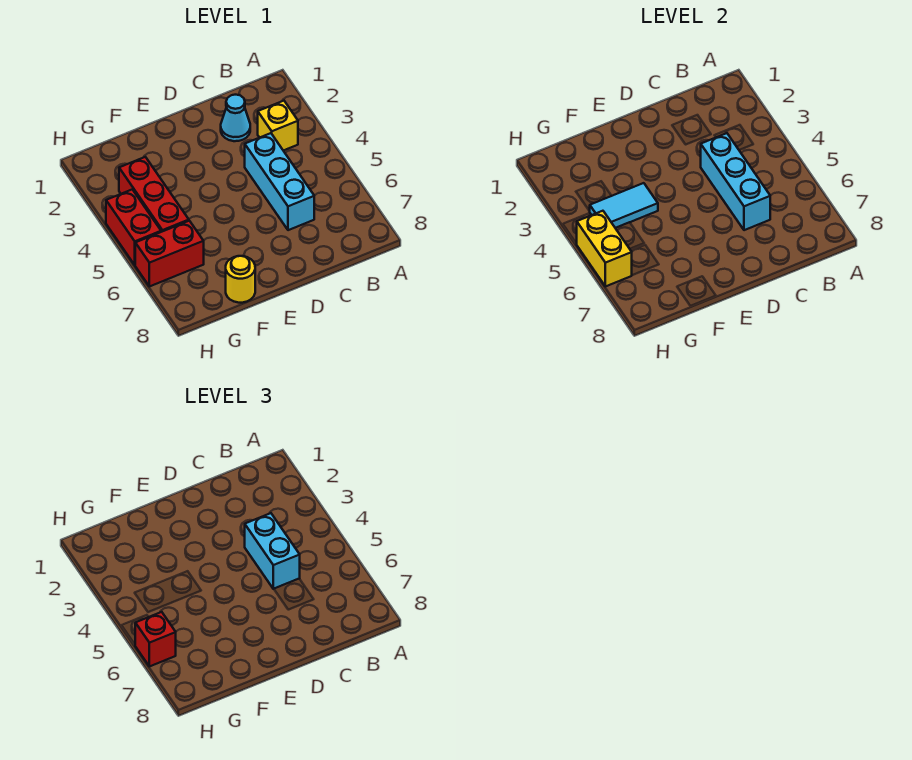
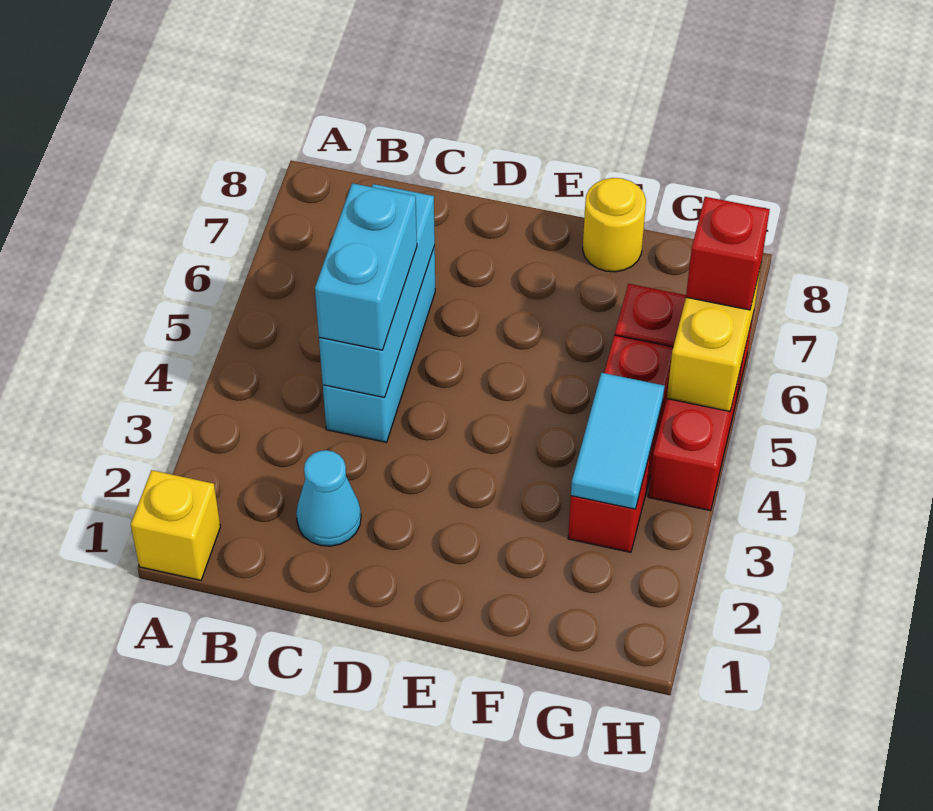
yellow 1x1 brick [258,101,298,151] -> yellow 1x1 brick moved to [131,470,221,580]
cyan 1x2 tile [590,183,658,228] -> cyan 1x2 tile turned to [571,373,665,509]

